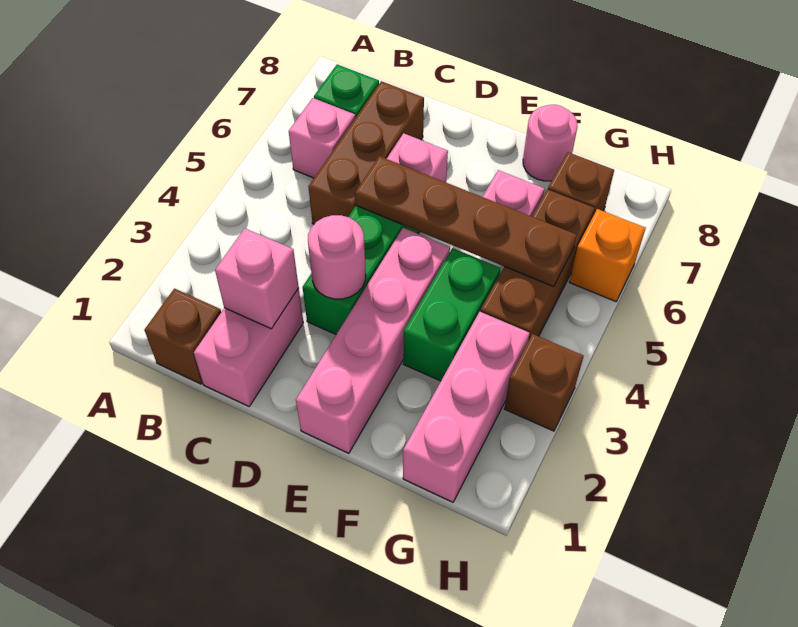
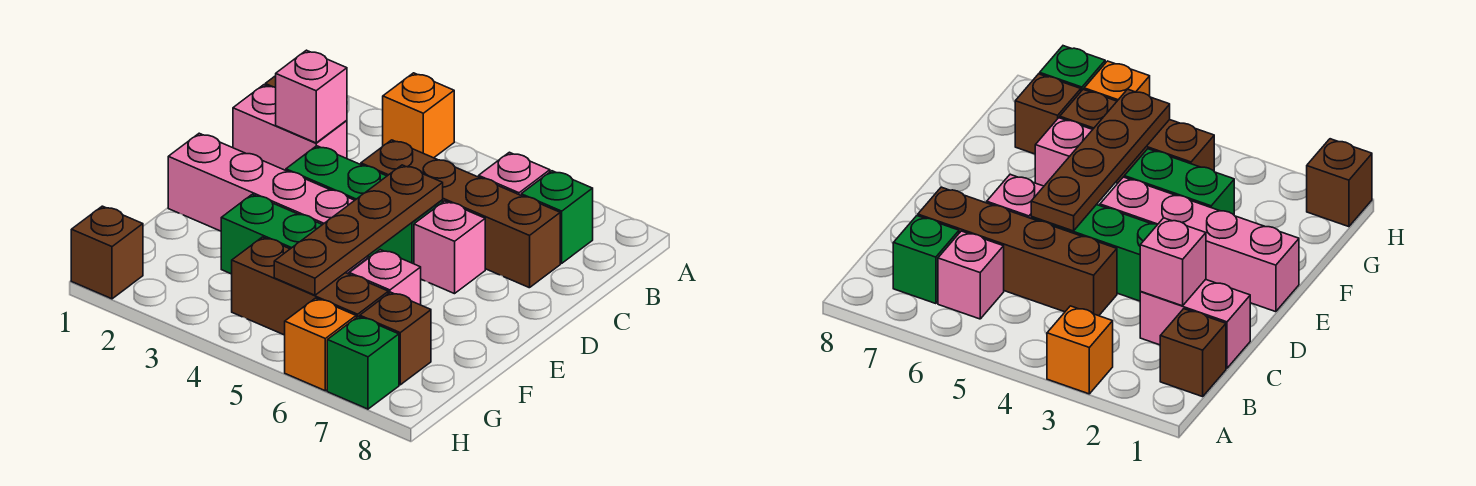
none -> orange 1x1 brick [383,73,454,158]
brown 1x3 brick [308,81,424,224] -> brown 1x4 brick [361,140,560,288]
pink 1x1 round brick [308,215,366,299] -> none
pink 1x1 round brick [523,105,578,181] -> none
pink 1x3 brick [403,312,530,502] -> none
brown 1x1 brick [504,334,583,431] -> brown 1x1 brick moved to [71,206,143,299]
none -> green 1x1 brick [327,317,399,409]

